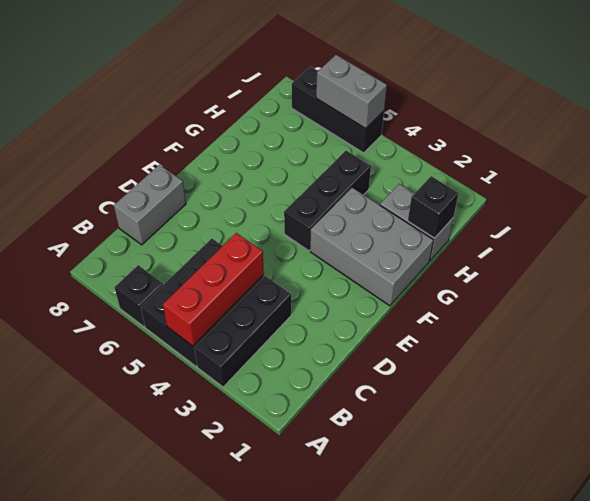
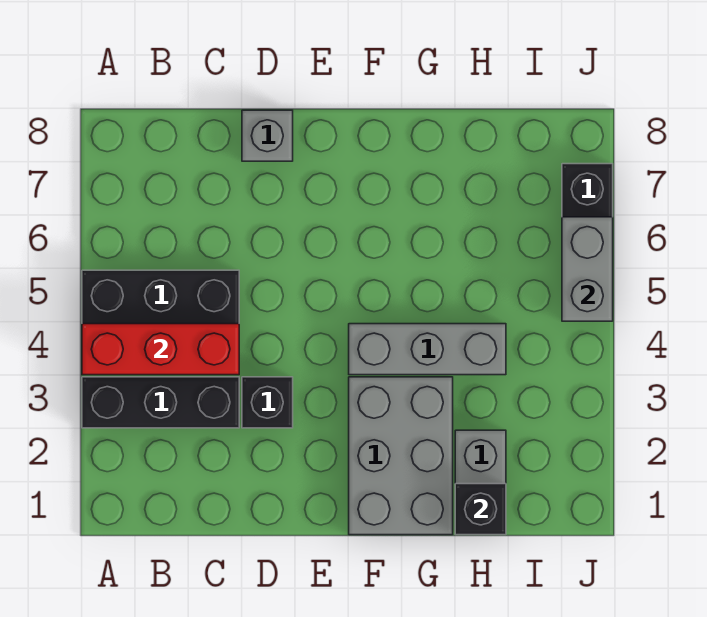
black 1x1 brick [115,265,163,327] -> black 1x1 brick moved to [242,377,293,428]
grey 1x2 brick [114,165,186,245] -> grey 1x1 brick [242,110,293,161]
black 1x3 brick [284,151,371,251] -> grey 1x3 brick [349,324,506,375]

